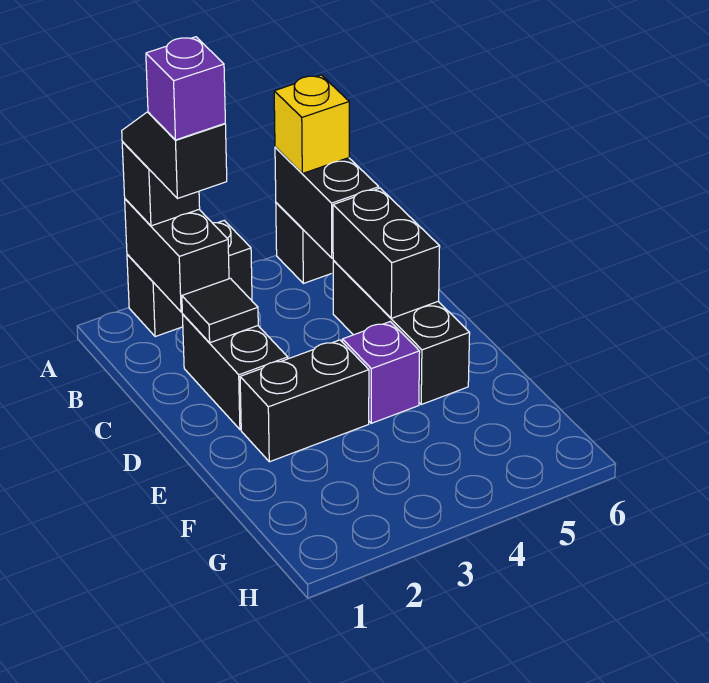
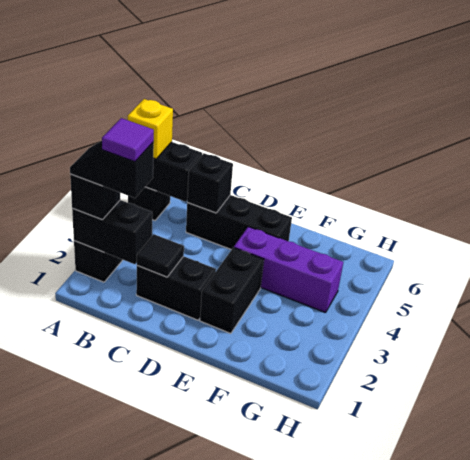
purple 1x1 brick [146,37,225,140] -> purple 1x1 tile [102,118,154,162]
black 1x2 brick [333,188,440,318] -> black 1x1 brick [187,153,233,213]
purple 1x1 brick [342,322,420,423] -> purple 1x3 brick [234,227,343,313]

